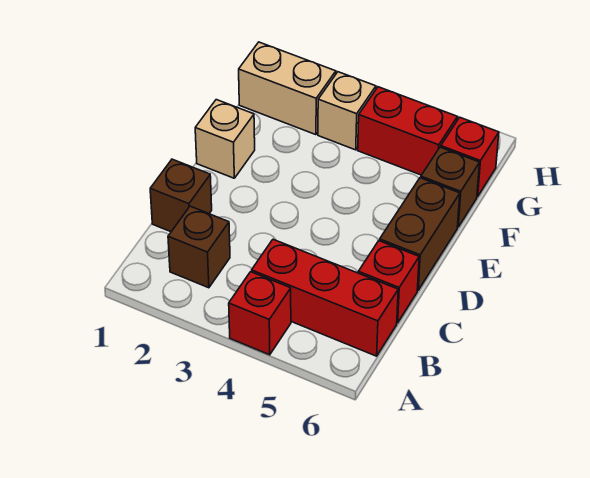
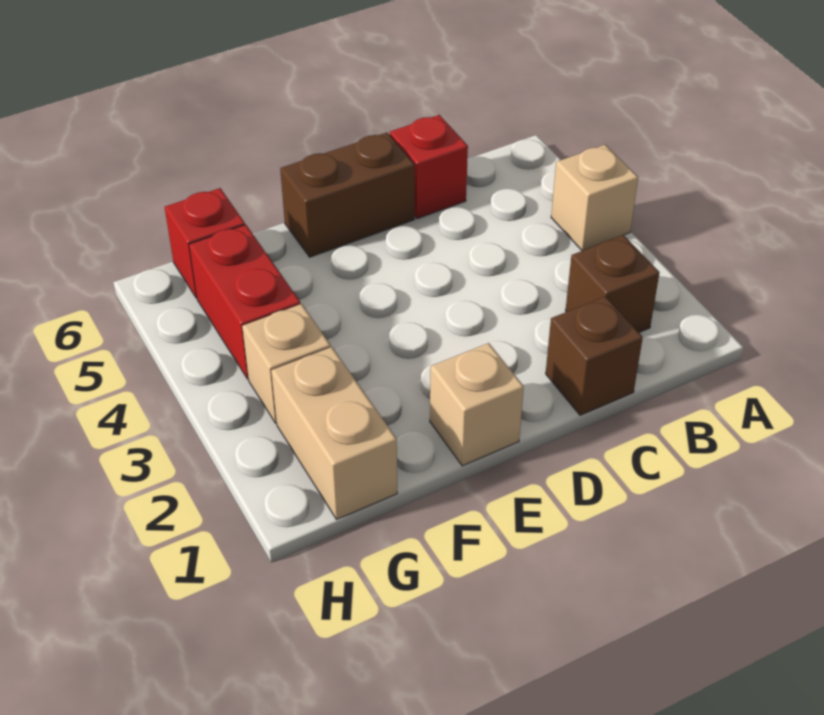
red 1x1 brick [229,272,291,355] -> tan 1x1 brick [551,145,638,251]
red 1x3 brick [252,239,398,356] -> none
brown 1x1 brick [421,147,480,227] -> none

